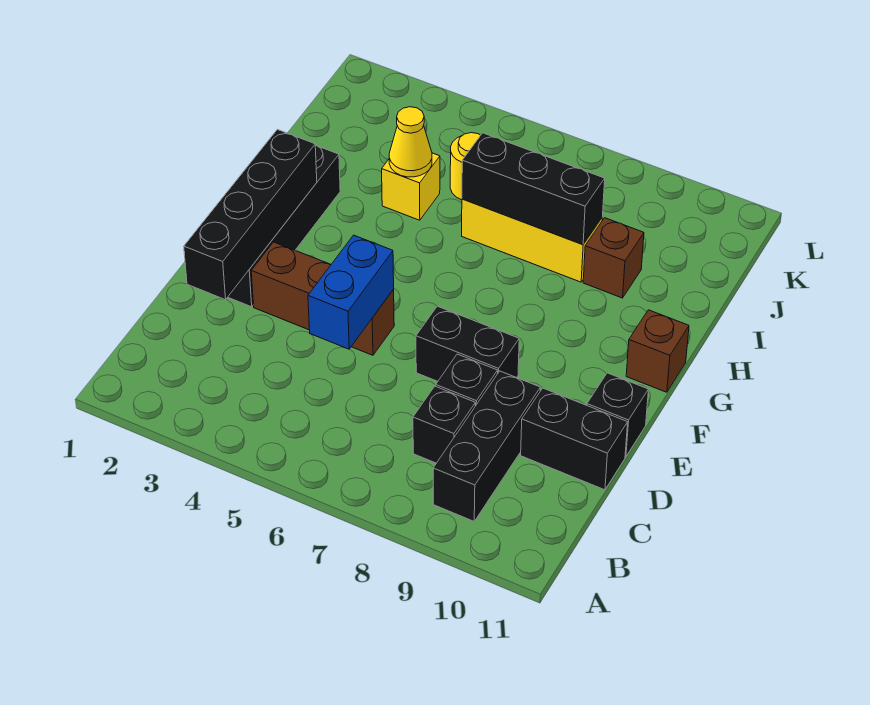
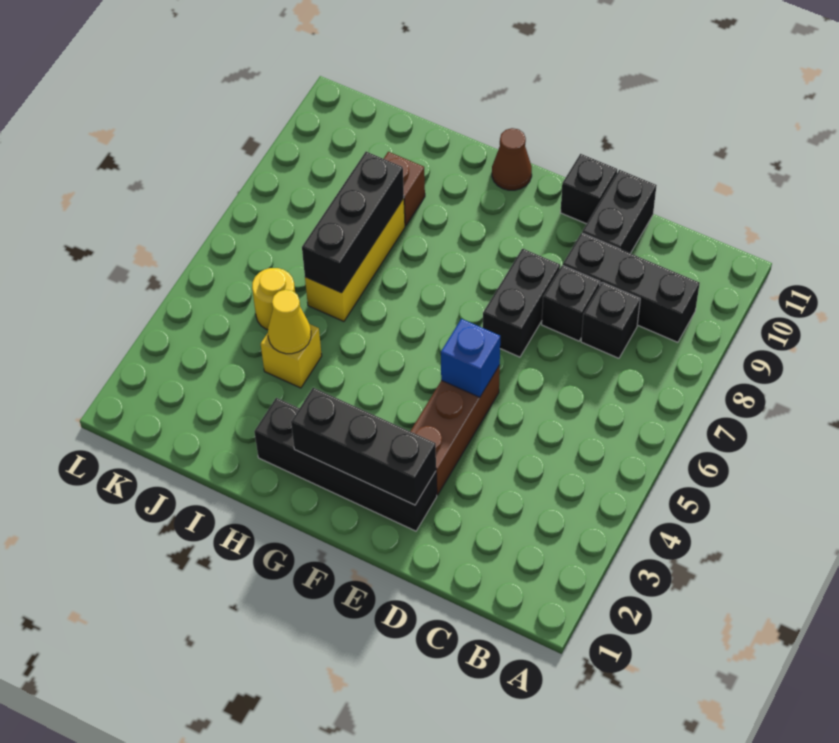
black 1x4 brick [184,130,317,300] -> black 1x3 brick [291,388,436,505]
blue 1x2 brick [308,235,394,349] -> blue 1x1 brick [441,319,500,397]
brown 1x1 brick [626,310,689,392] -> brown 1x1 cone [492,128,532,190]

